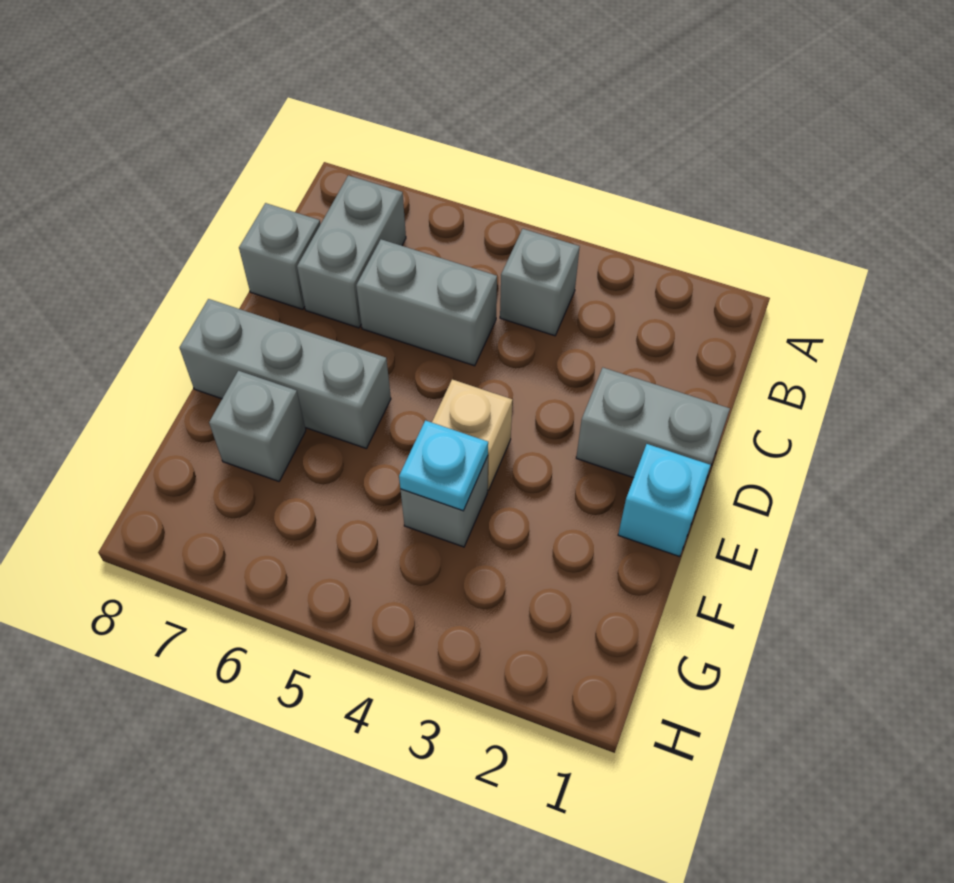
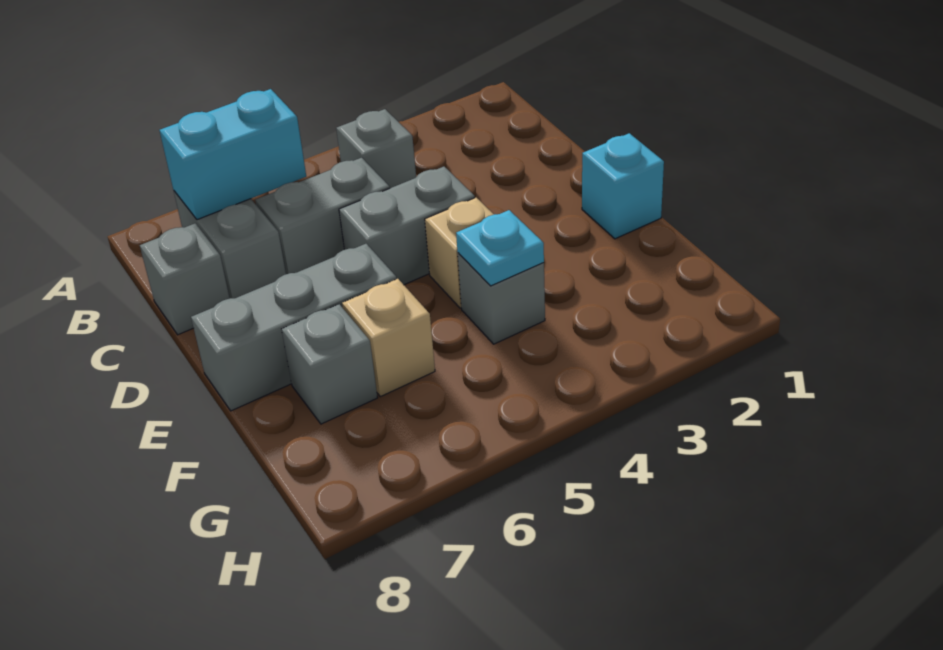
none -> cyan 1x2 brick [159,89,306,220]
grey 1x2 brick [576,368,730,488] -> grey 1x2 brick moved to [339,167,475,285]
none -> tan 1x1 brick [342,279,435,397]

